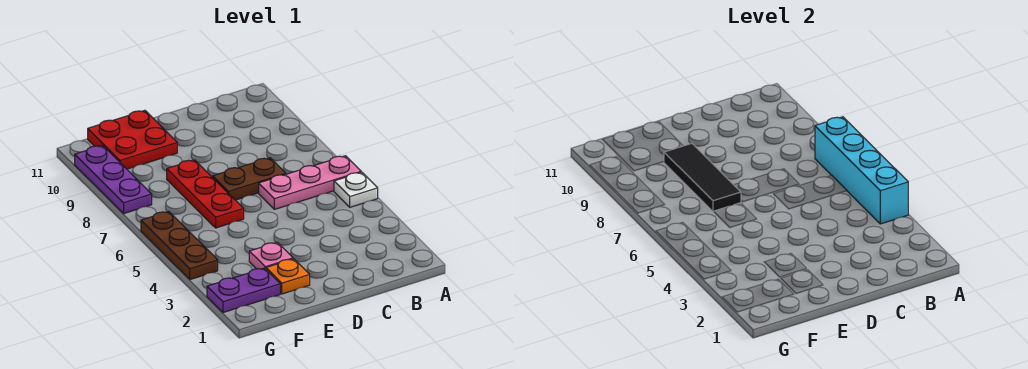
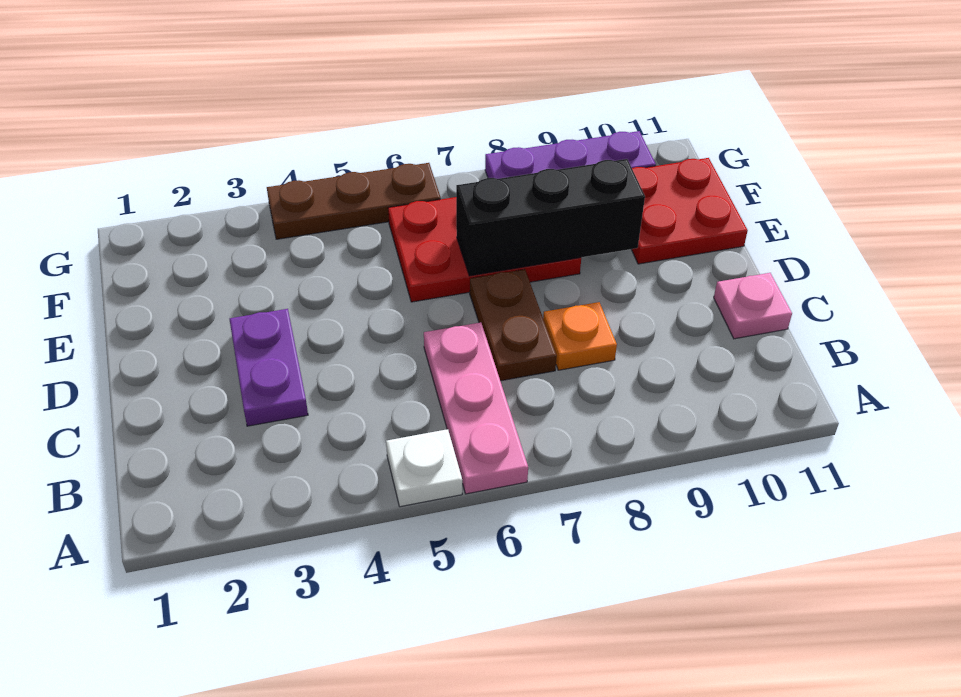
cyan 1x4 brick [815,117,908,224] -> none
orange 1x1 plate [266,259,310,294] -> orange 1x1 plate moved to [543,302,617,370]
pink 1x1 plate [249,242,293,269] -> pink 1x1 plate moved to [714,273,792,339]
red 1x3 plate [167,160,244,228] -> red 2x3 plate [388,197,581,302]
black 1x3 tile [664,143,741,212] -> black 1x3 brick [456,159,645,276]
purple 1x2 plate [207,268,280,313] -> purple 1x2 plate moved to [230,309,308,426]

